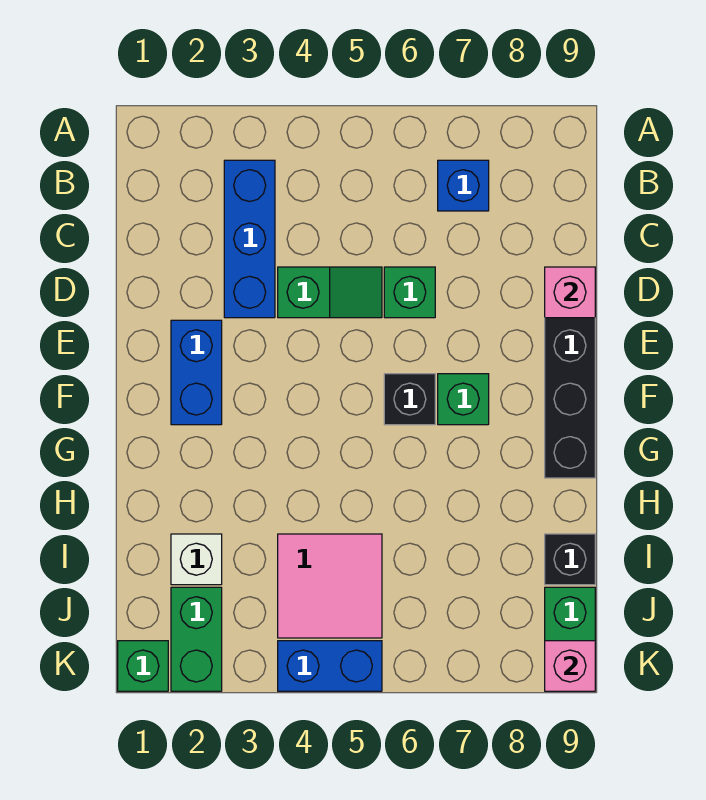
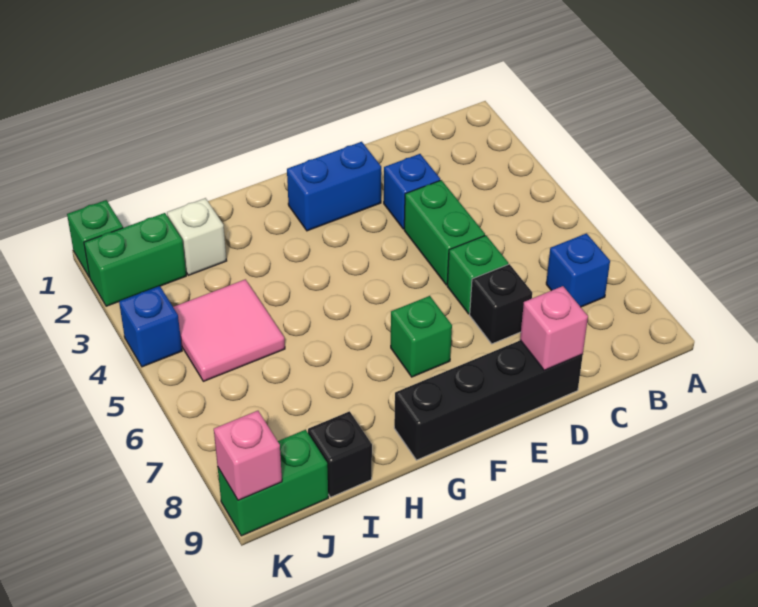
blue 1x3 brick [224,160,275,318] -> blue 1x1 brick [384,154,440,229]
green 1x2 slope [278,267,382,318] -> green 1x2 brick [404,180,485,285]
black 1x1 brick [384,374,435,425] -> black 1x1 brick moved to [470,264,532,344]
blue 1x2 brick [278,641,382,691] -> blue 1x1 brick [119,286,182,367]

